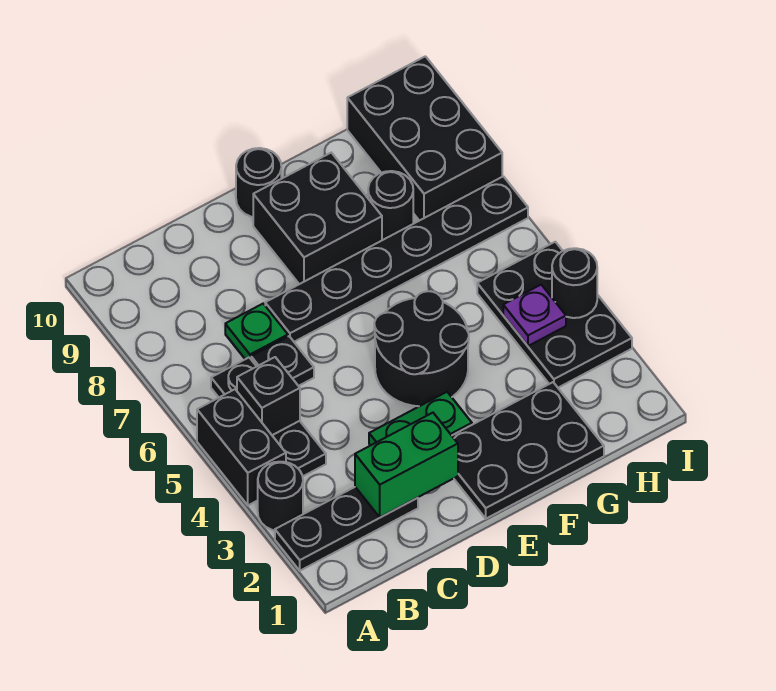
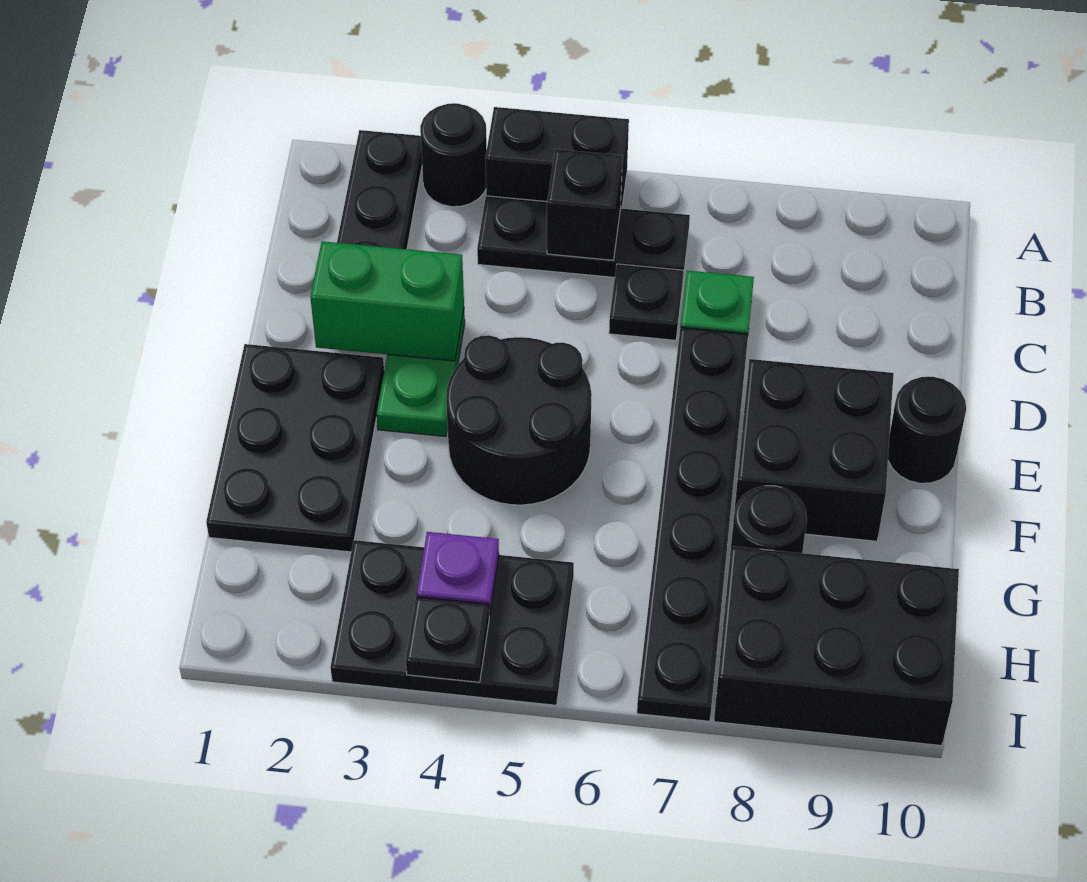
green 1x2 brick [355,413,458,517] -> green 1x2 brick turned to [310,241,464,361]
black 1x1 round brick [552,248,597,318] -> black 1x1 plate [406,597,489,682]

